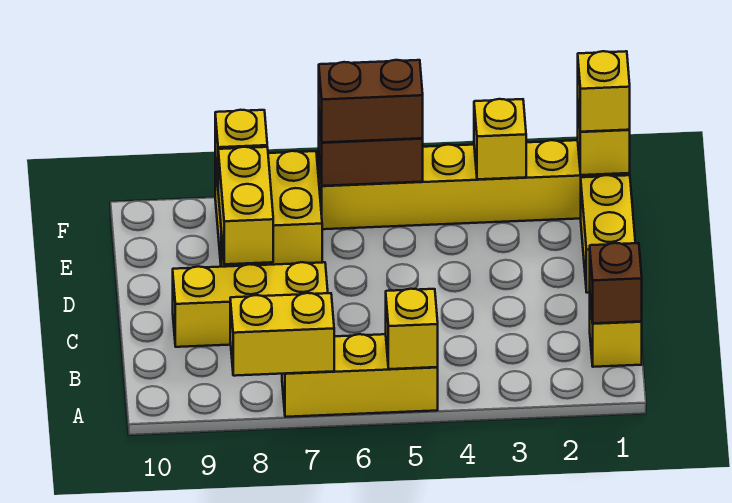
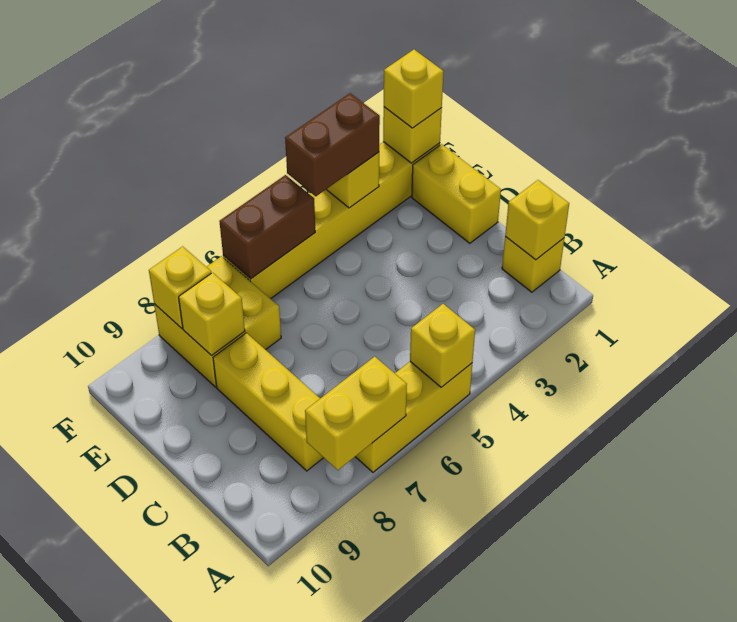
brown 1x1 brick [590,243,642,323] -> yellow 1x1 brick [505,180,569,260]
yellow 1x3 brick [173,262,328,347] -> yellow 1x3 brick turned to [213,333,324,471]
yellow 1x2 brick [218,147,273,264] -> yellow 1x1 brick [179,273,245,356]
brown 1x2 brick [319,60,423,142] -> brown 1x2 brick moved to [285,93,380,196]

